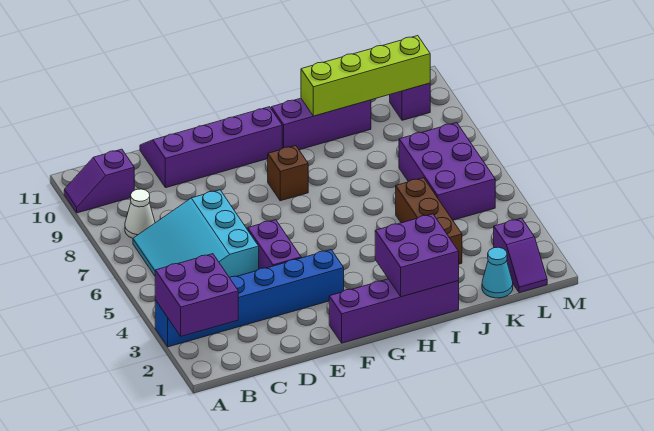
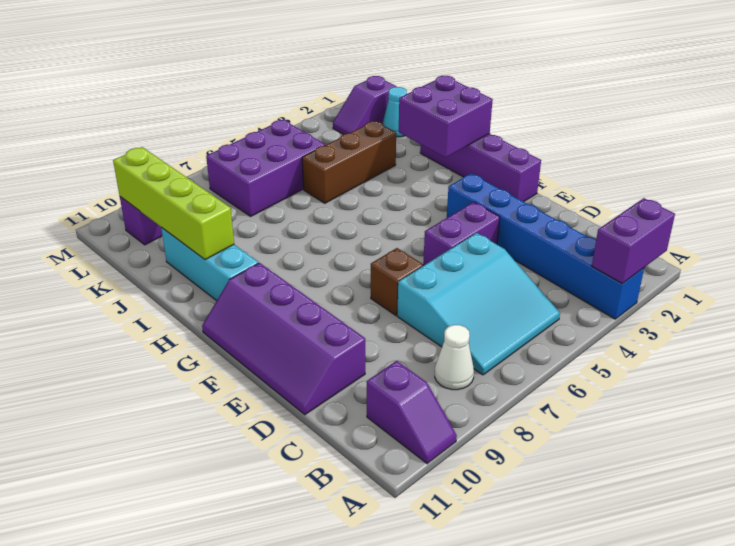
purple 2x2 brick [155,254,238,336] -> purple 1x2 brick [592,198,675,284]
brown 1x1 brick [268,146,308,201] -> brown 1x1 brick moved to [371,248,423,316]
purple 1x3 brick [271,98,371,150] -> cyan 1x3 brick [161,228,258,301]
purple 1x2 slope [494,218,547,293] -> purple 1x2 slope turned to [333,76,396,134]

